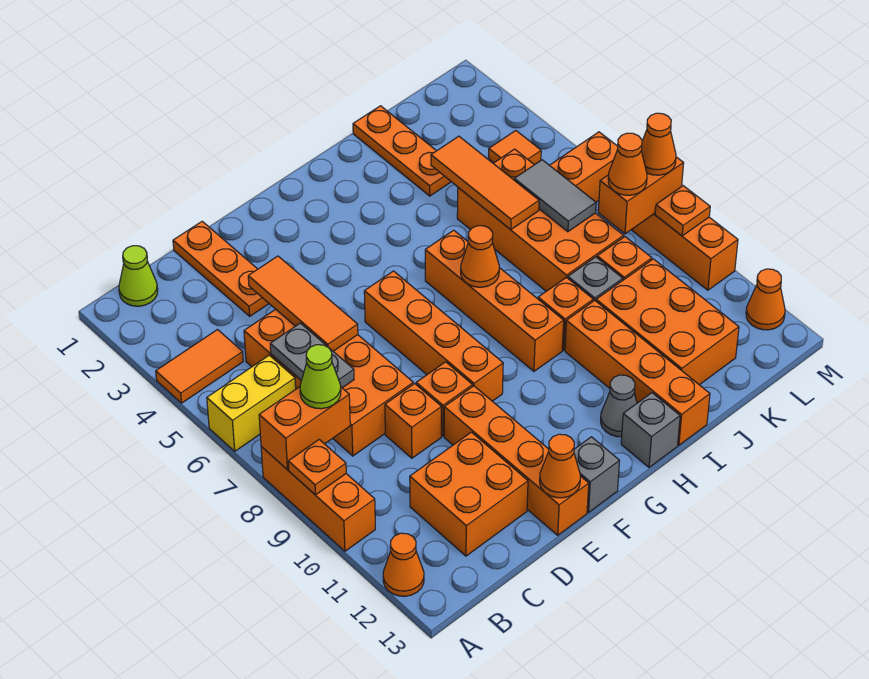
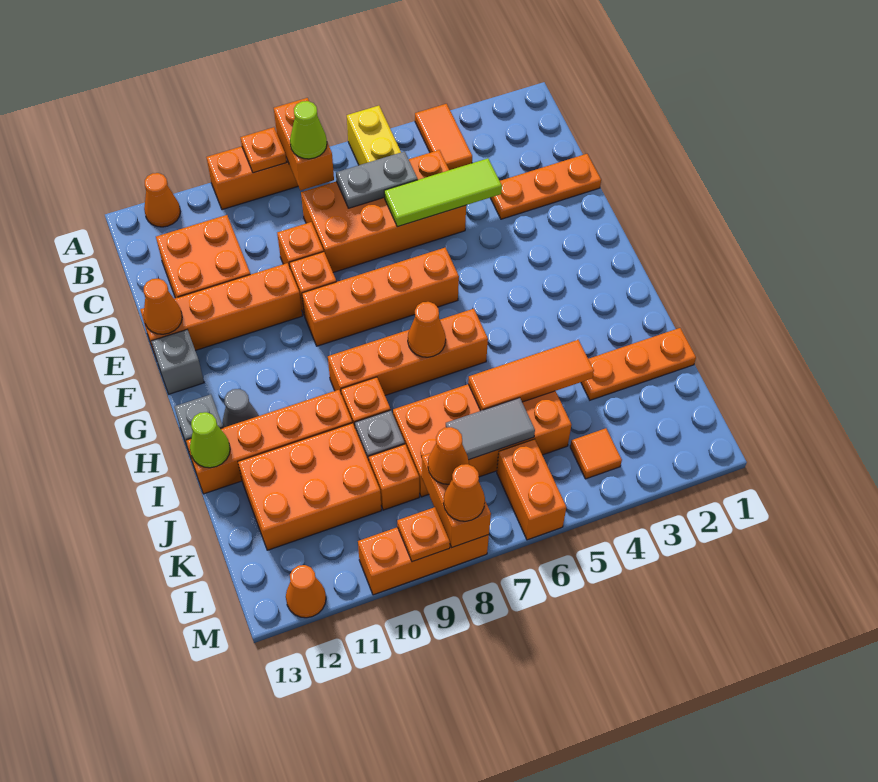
lime 1x1 cone [119,246,158,306] -> lime 1x1 cone moved to [190,412,230,468]
orange 1x3 tile [248,256,358,351] -> lime 1x3 tile [384,158,502,227]

